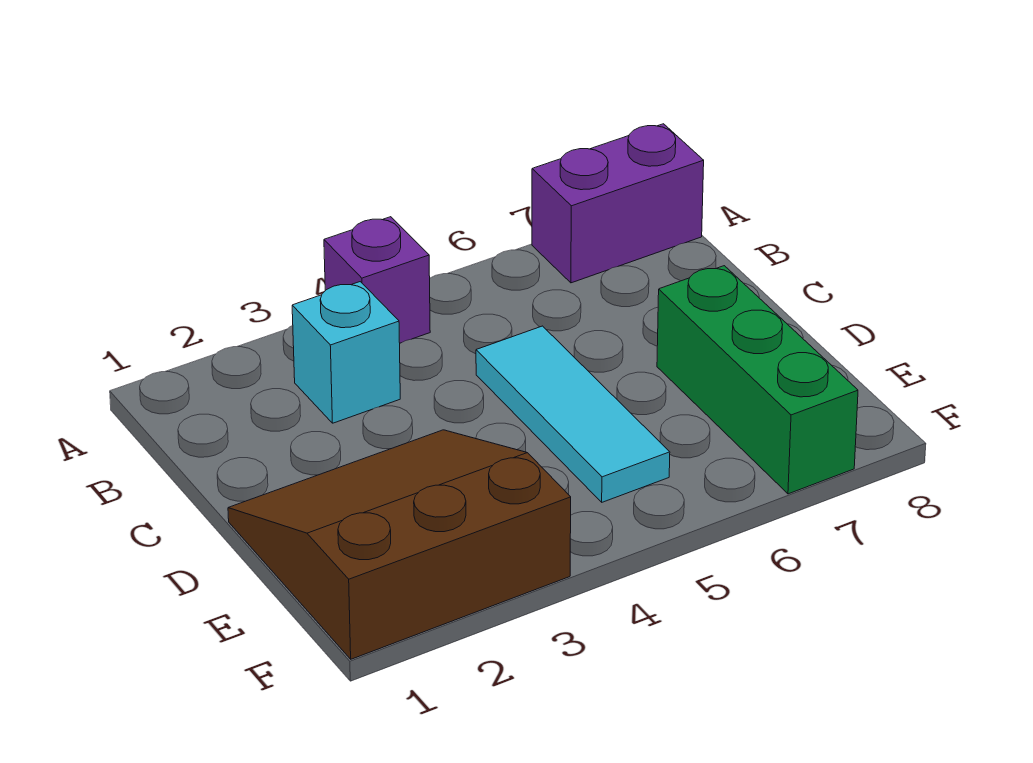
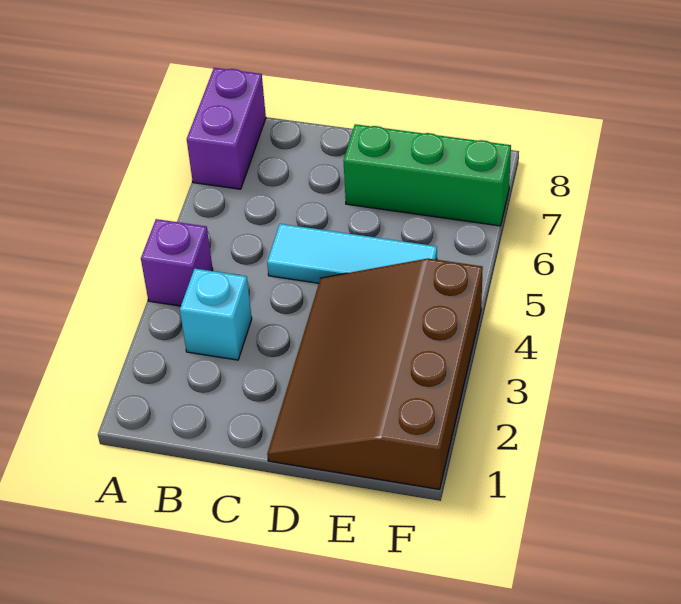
brown 3x3 slope [228,430,571,659] -> brown 3x4 slope [267,259,483,489]

